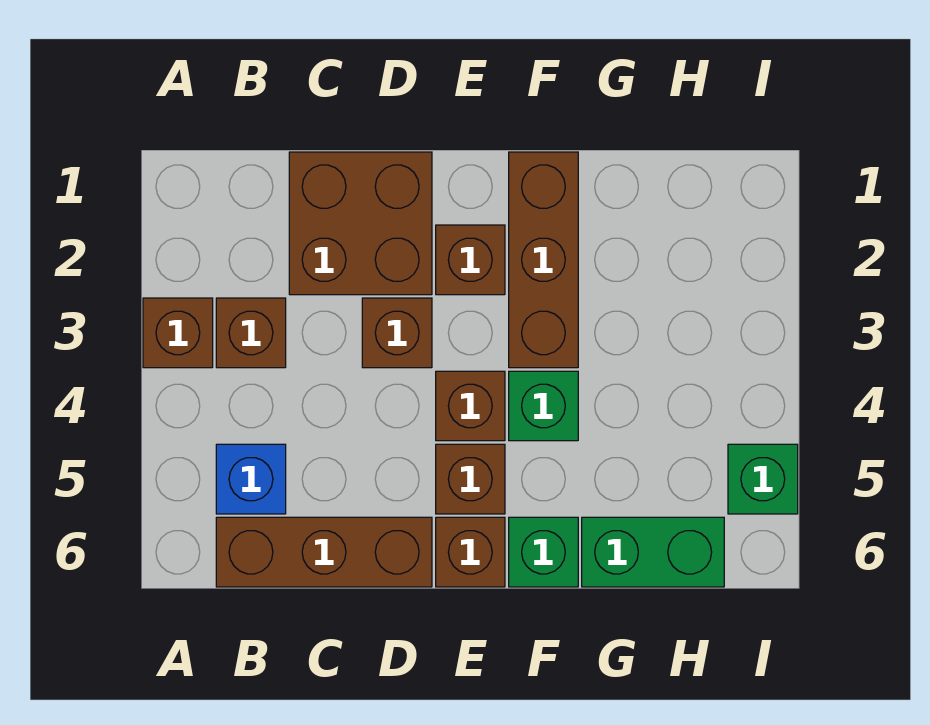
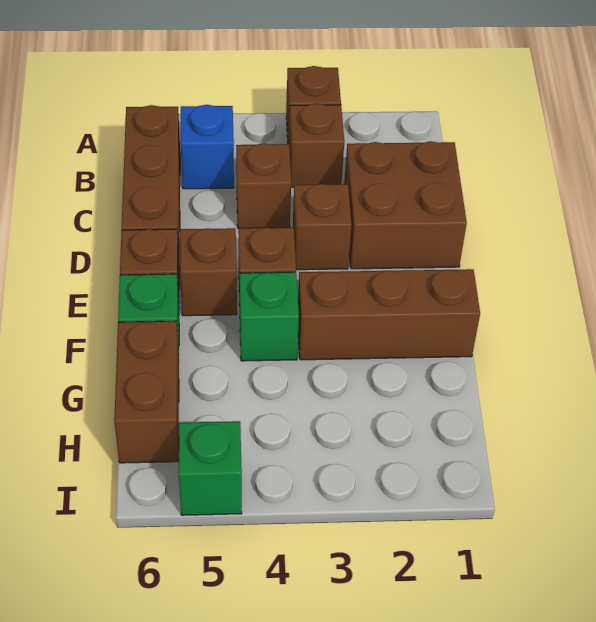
brown 1x1 brick [436,225,505,295] -> brown 1x1 brick moved to [236,143,291,228]
green 1x2 brick [582,517,724,587] -> brown 1x2 brick [114,321,179,463]

